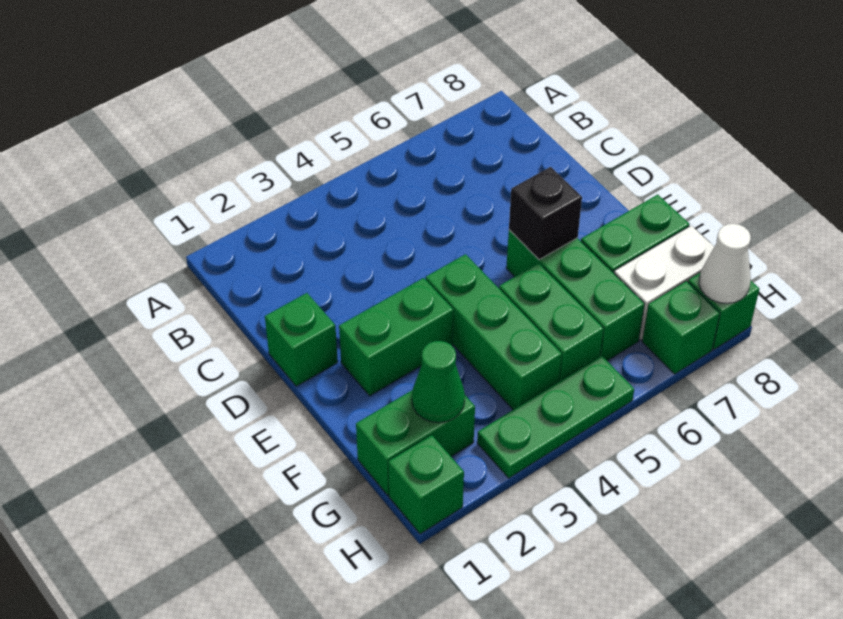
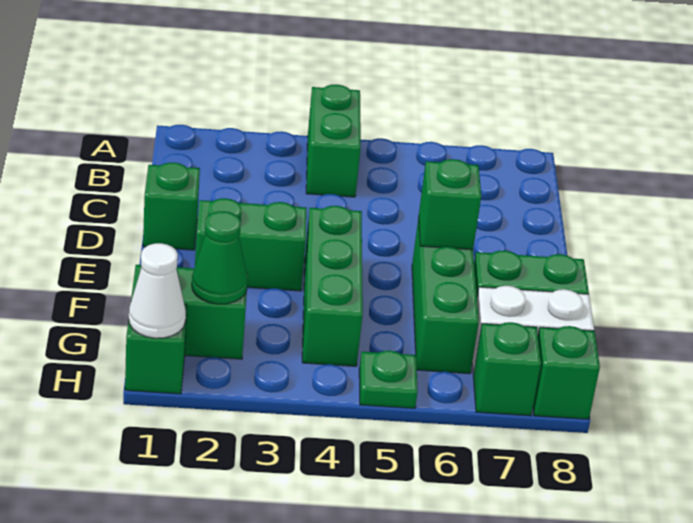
black 1x1 brick [509,167,582,260] -> green 1x1 brick [419,159,481,250]
green 1x2 brick [499,263,604,382] -> green 1x2 brick moved to [306,85,361,197]
green 1x3 plate [477,356,634,478] -> green 1x1 plate [359,351,418,408]
white 1x1 cone [699,224,751,303] -> white 1x1 cone moved to [129,243,186,338]

